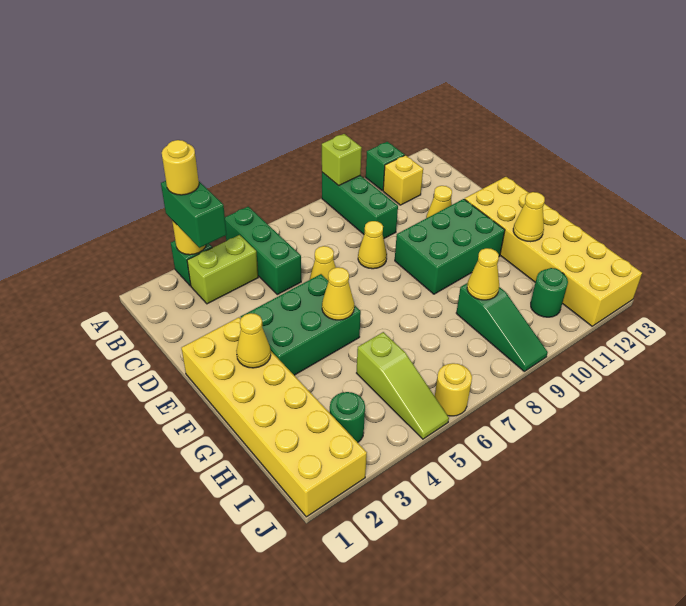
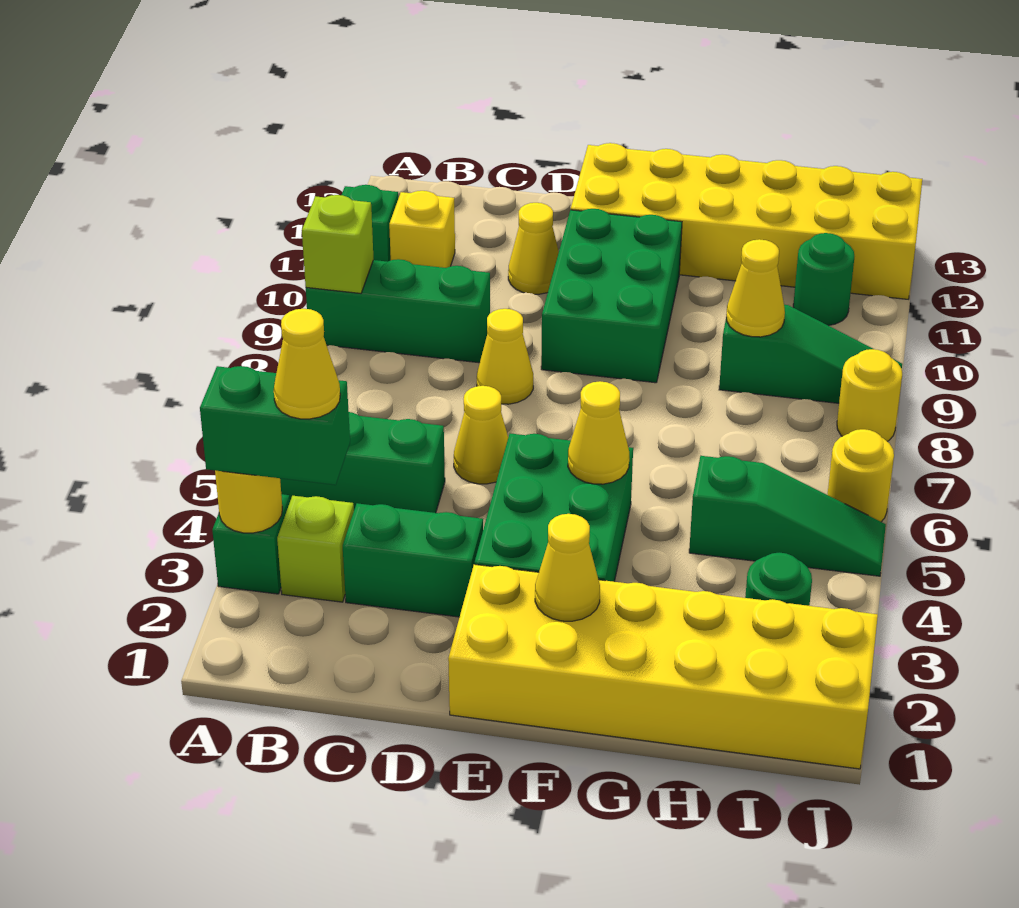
yellow 1x1 round brick [162,140,199,195] -> yellow 1x1 round brick moved to [837,349,902,441]
lime 1x2 brick [187,235,258,304] -> lime 1x1 brick [277,496,354,602]
none -> green 1x2 brick [343,503,483,617]
yellow 1x1 cone [513,192,545,242] -> yellow 1x1 cone moved to [274,309,340,419]
lime 1x3 slope [357,332,449,439] -> green 1x3 slope [689,456,886,576]

